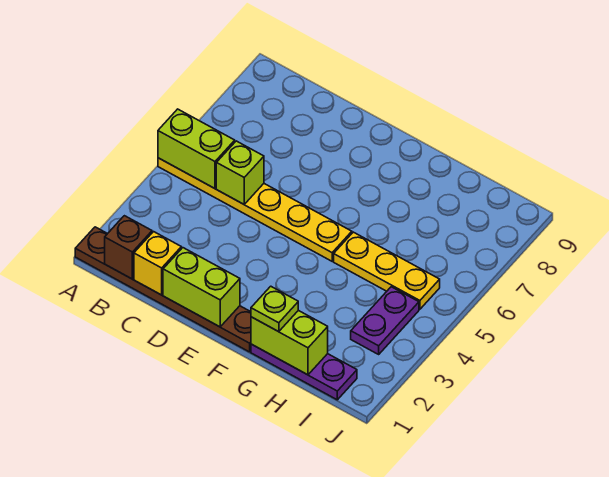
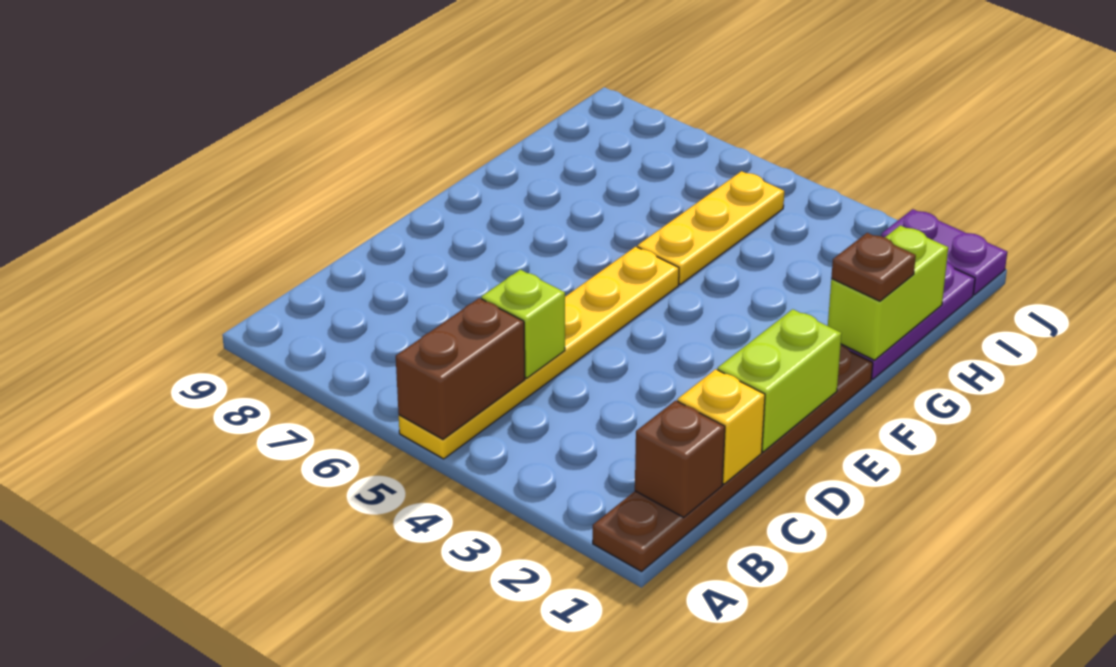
lime 1x2 brick [158,109,235,189] -> brown 1x2 brick [396,298,525,439]
lime 1x1 plate [251,286,298,332] -> brown 1x1 plate [831,233,916,301]
purple 1x2 plate [351,287,419,354] -> purple 1x2 plate moved to [881,209,1007,295]

